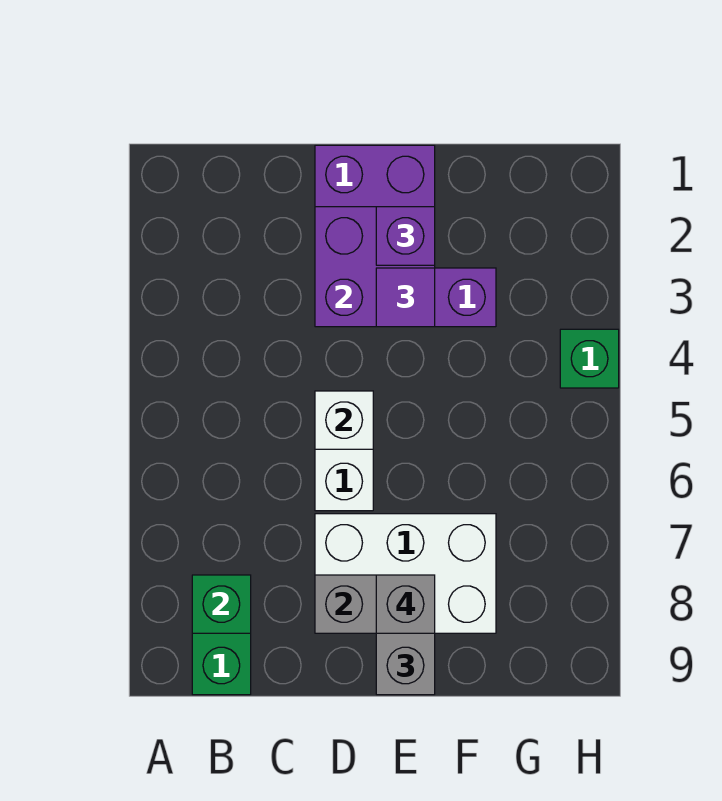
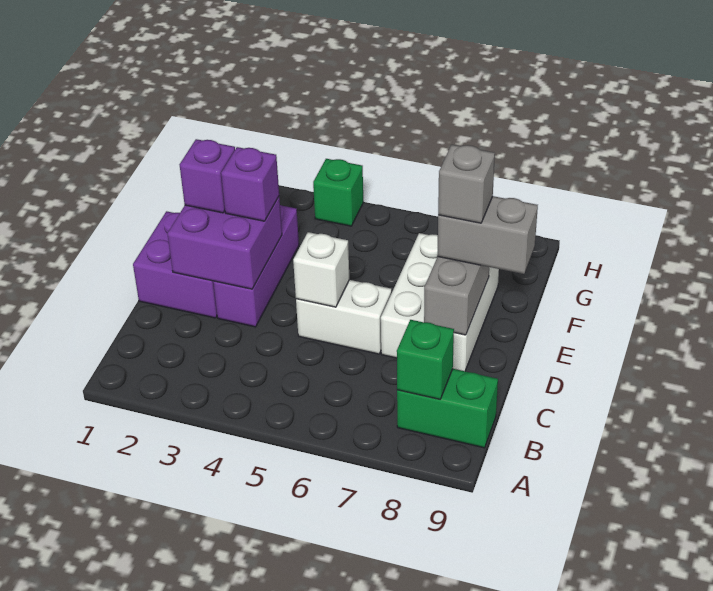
purple 1x1 tile [376,268,435,327] -> purple 1x1 brick [221,147,279,221]

